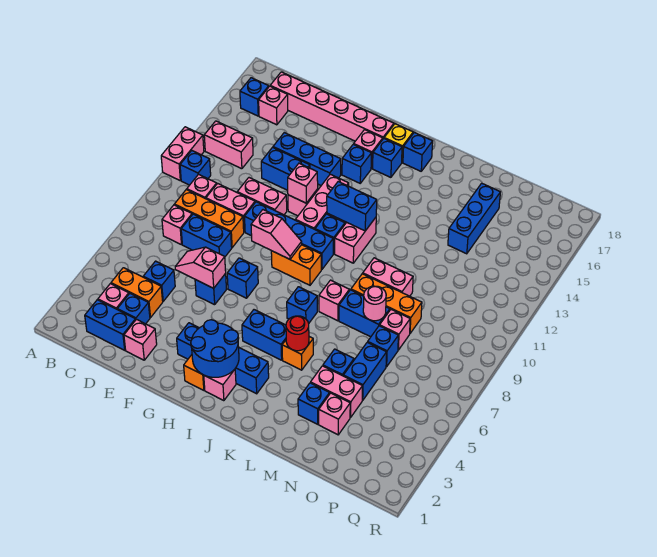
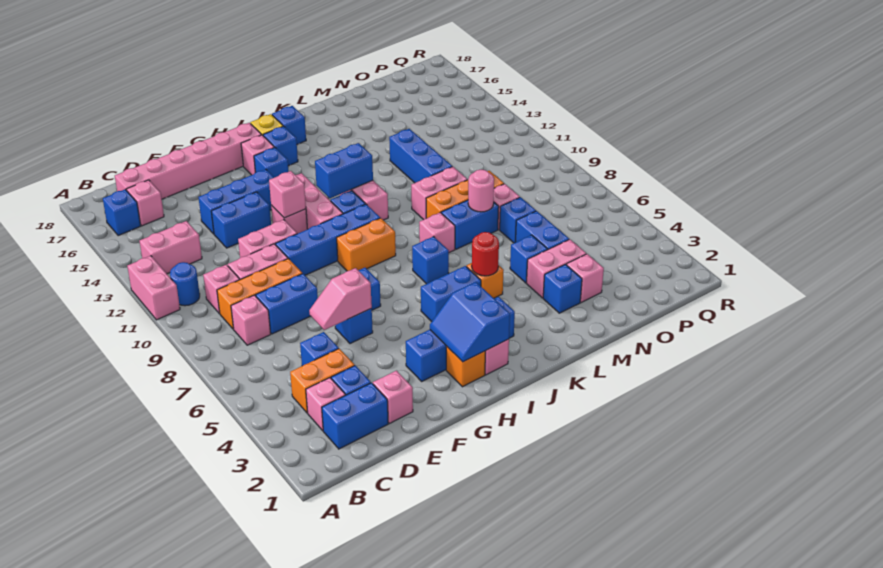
blue 1x1 brick [180,151,211,185] -> blue 1x1 round brick [170,262,200,306]
pink 1x2 slope [251,210,302,259] -> none
blue 2x2 round brick [191,320,239,377] -> blue 2x2 slope [430,282,510,362]
blue 1x3 brick [448,183,500,254] -> blue 1x3 brick moved to [389,129,452,183]

